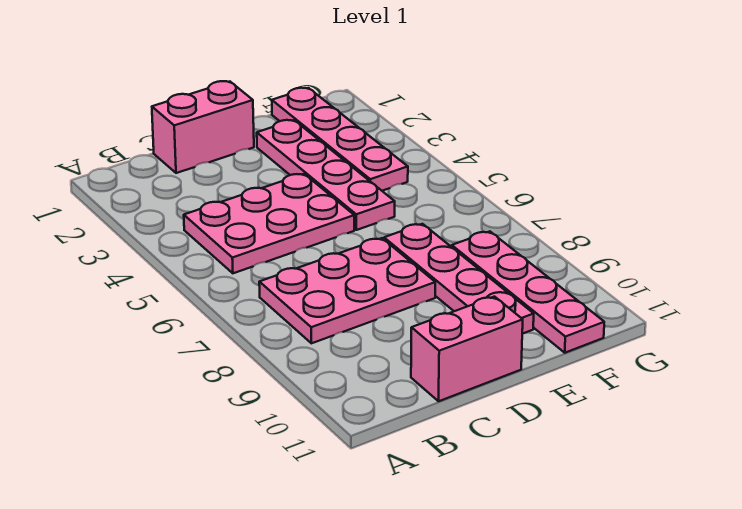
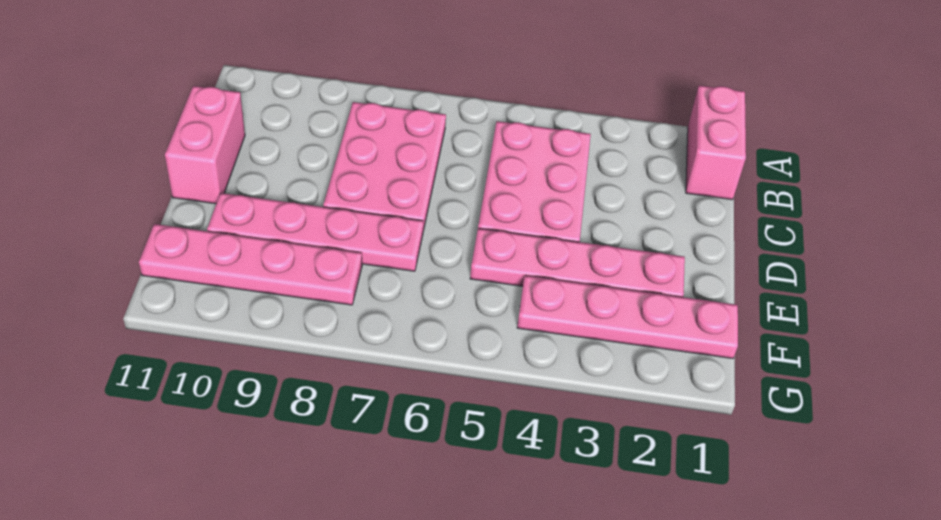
pink 1x2 brick [152,81,254,173] -> pink 1x2 brick moved to [686,85,746,200]

